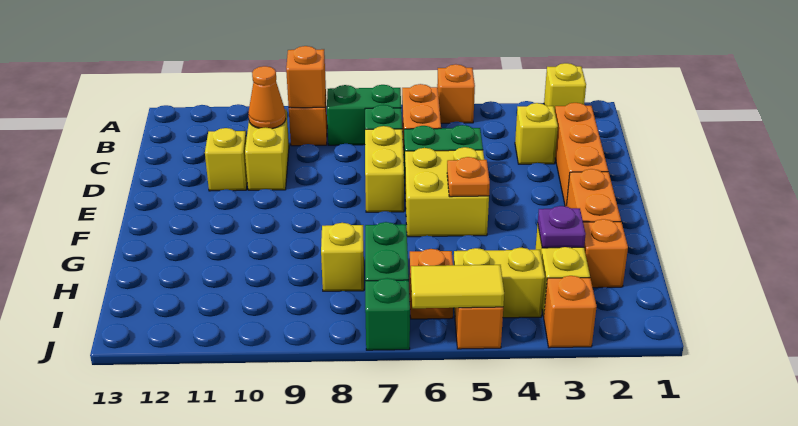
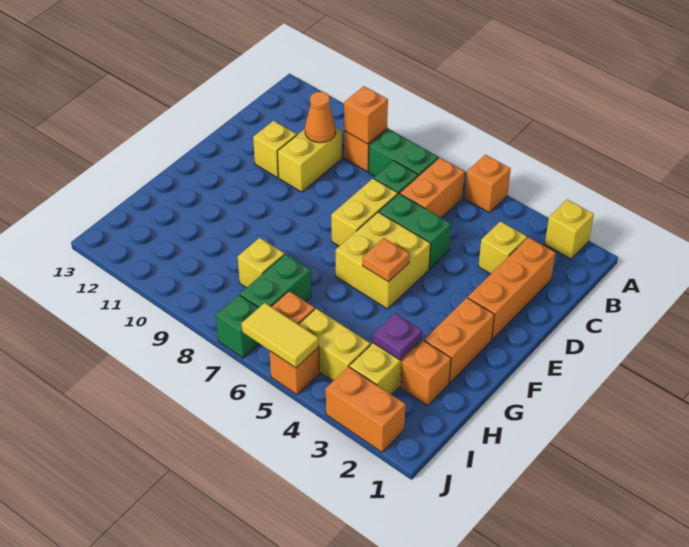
orange 1x1 brick [544,276,597,348] -> orange 1x2 brick [326,366,406,452]

